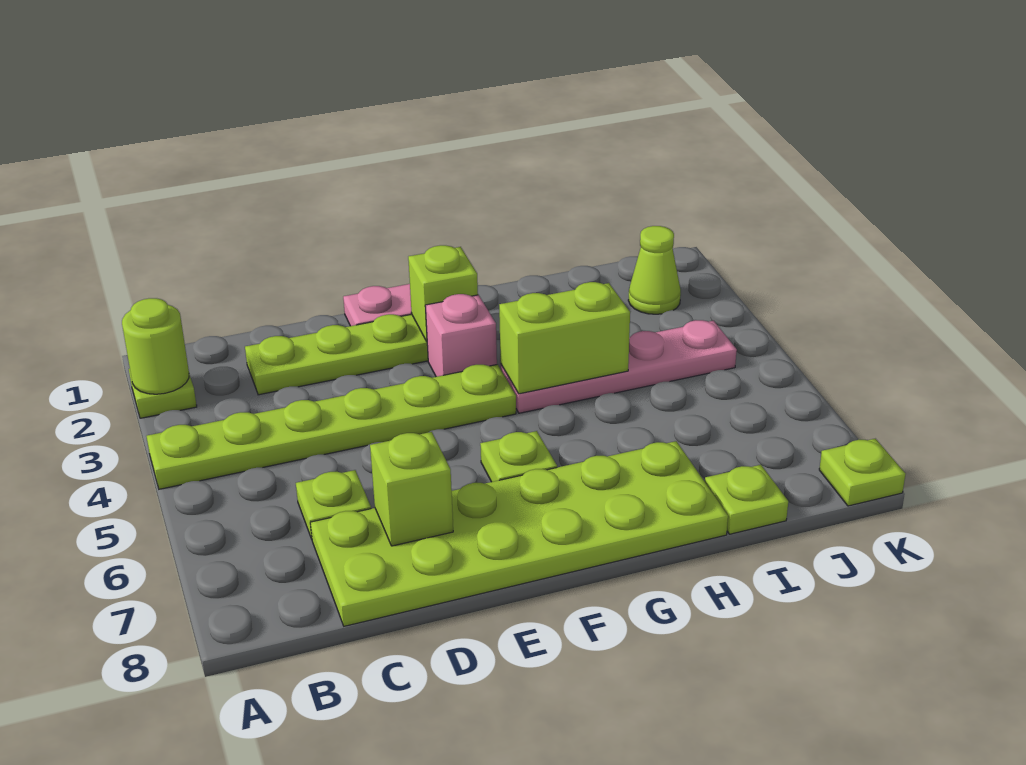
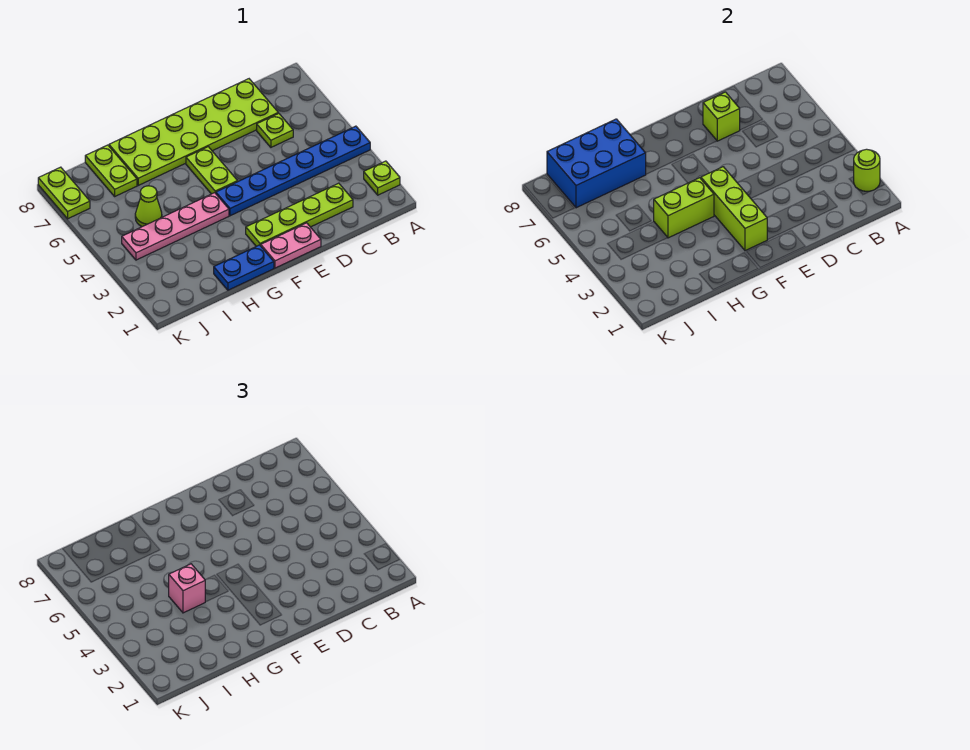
lime 1x6 plate [146,364,516,489] -> blue 1x6 plate [216,126,370,216]
lime 1x1 brick [408,245,478,341] -> lime 1x3 brick [701,167,767,251]
pink 1x1 brick [425,294,497,377] -> pink 1x1 brick moved to [169,564,205,613]
lime 1x1 plate [480,431,557,482] -> lime 1x2 plate [186,147,238,194]
none -> blue 1x2 plate [214,245,274,290]
none -> blue 2x3 brick [547,119,646,208]
lime 1x1 plate [705,465,788,534] -> lime 1x2 plate [85,145,137,196]
lime 1x1 cone [628,226,681,314] -> lime 1x1 cone moved to [135,186,162,227]
lime 1x1 plate [819,439,905,506] -> lime 1x2 plate [38,167,90,219]

